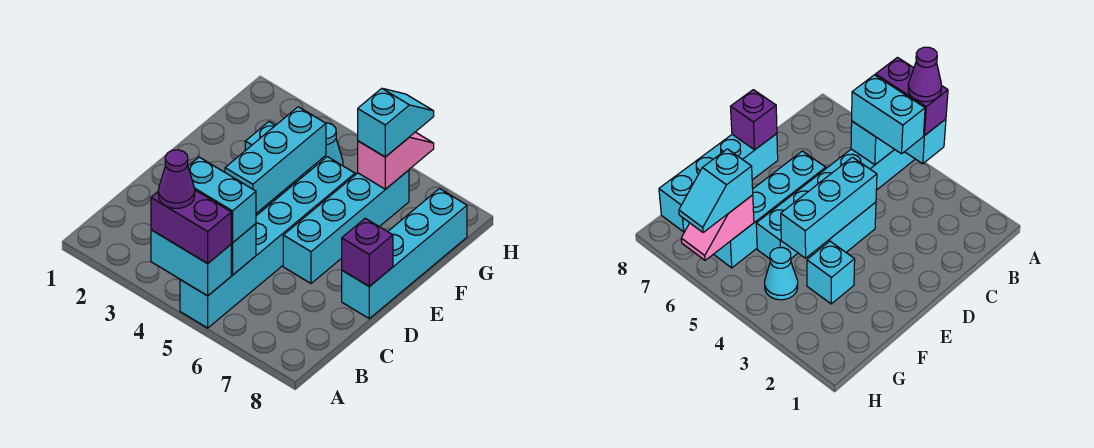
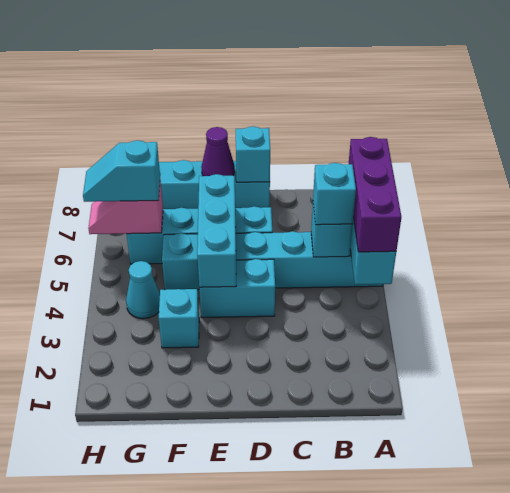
purple 1x2 brick [151,190,231,263] -> purple 1x3 brick [349,137,401,252]
purple 1x1 cone [158,150,195,208] -> purple 1x1 cone moved to [201,127,235,176]
cyan 1x2 brick [188,157,256,243] -> cyan 1x1 brick [313,163,356,225]
cyan 1x3 brick [225,107,326,213] -> cyan 1x3 brick turned to [197,174,236,287]
purple 1x1 brick [342,218,393,286] -> cyan 1x1 brick [236,126,270,182]

